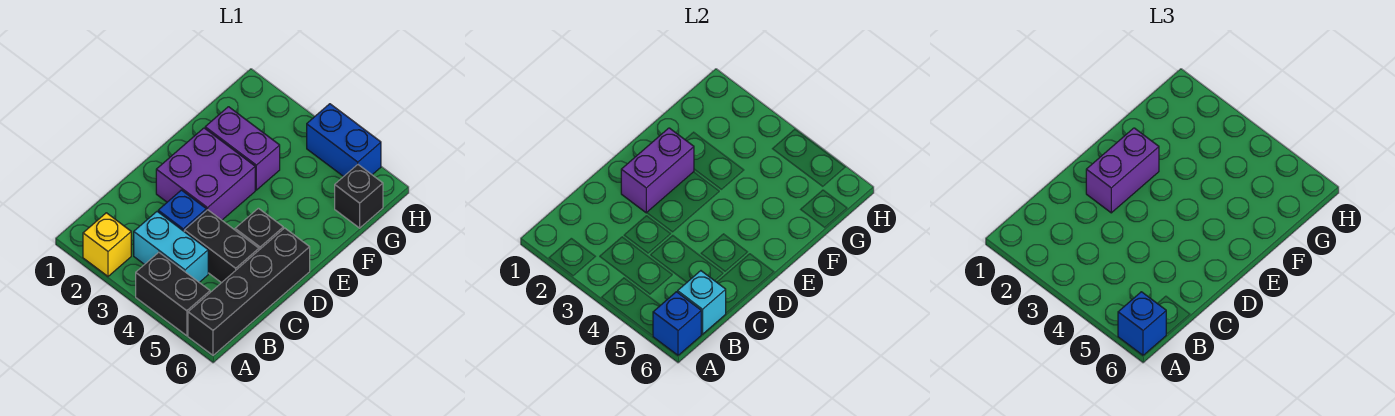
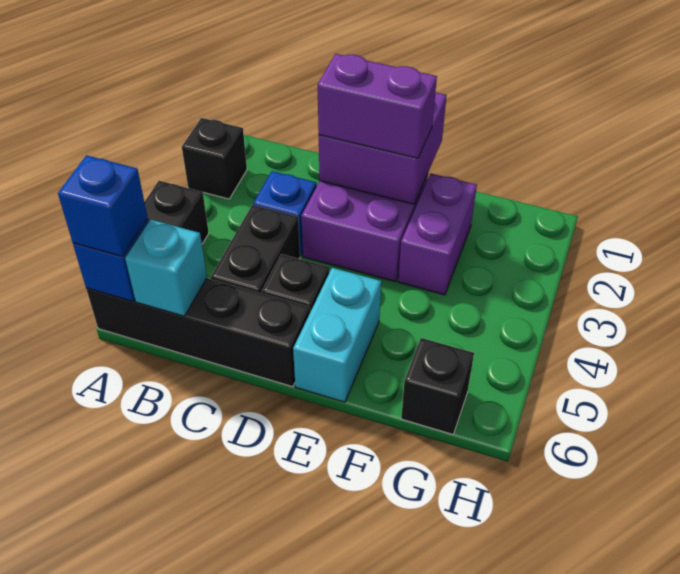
yellow 1x1 brick [83,213,131,276] -> black 1x1 brick [182,118,247,199]
cyan 1x2 brick [134,212,208,282] -> cyan 1x2 brick moved to [293,268,381,402]
purple 1x2 brick [621,128,694,213] -> purple 2x2 brick [319,92,447,204]
blue 1x2 brick [307,104,381,177] -> none

